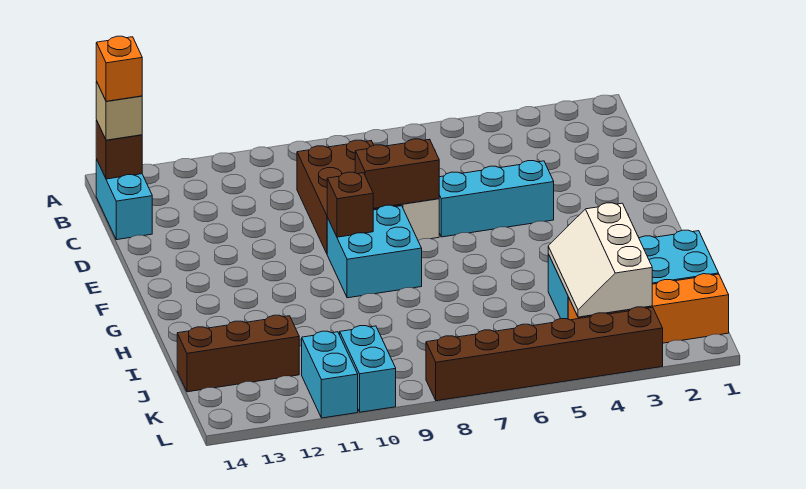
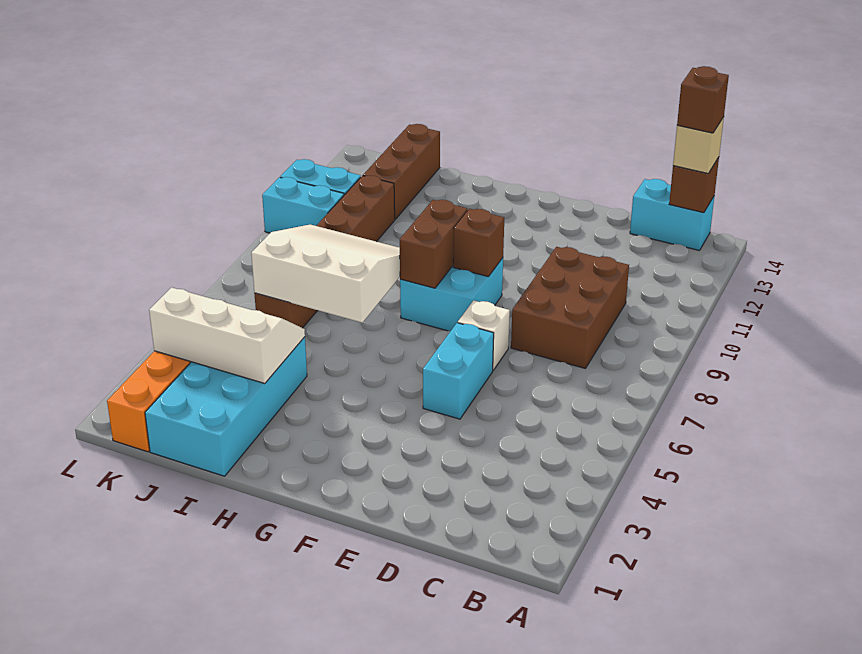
orange 1x1 brick [96,36,142,101] -> brown 1x1 brick [677,66,729,133]
brown 2x3 brick [297,140,401,253] -> brown 2x3 brick turned to [511,247,629,368]
cyan 1x3 brick [439,161,554,237] -> cyan 1x2 brick [423,323,494,419]
brown 1x2 brick [355,139,439,209] -> brown 1x2 brick moved to [399,200,467,288]
none -> white 3x3 slope [251,225,400,322]
brown 1x6 brick [426,307,663,401] -> brown 1x6 brick moved to [254,176,395,328]

